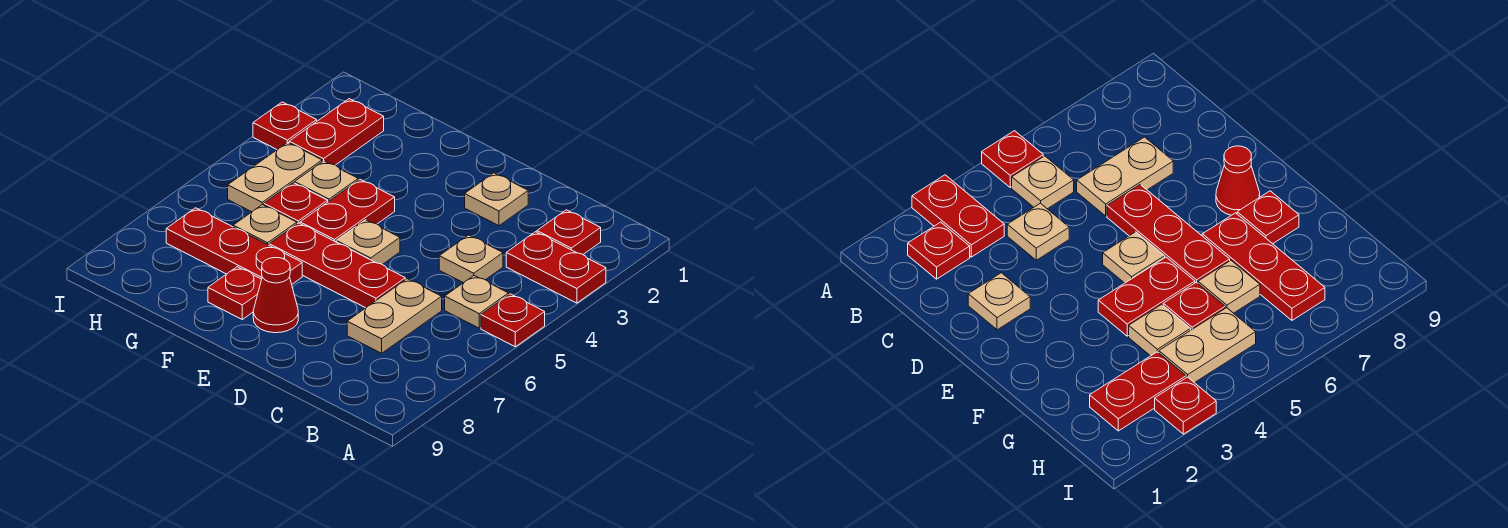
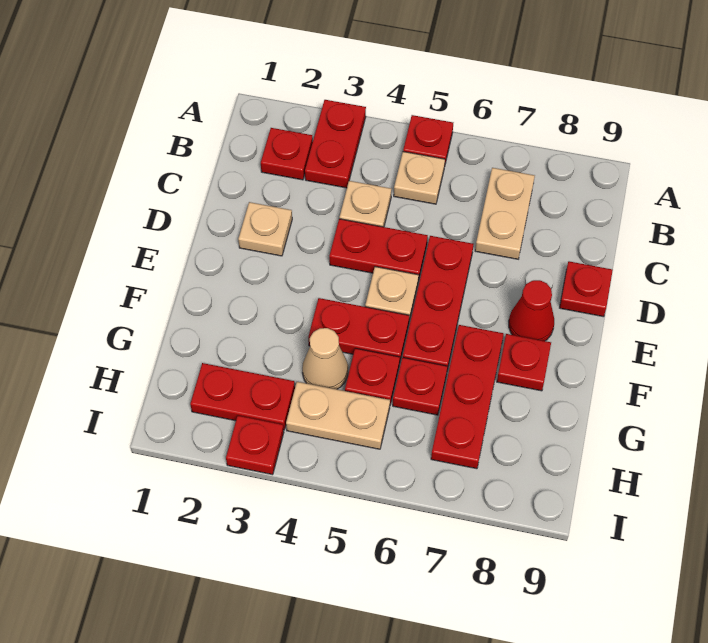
tan 1x2 plate [347,279,442,353] -> tan 1x2 plate turned to [475,168,535,259]
none -> red 1x2 plate [329,219,428,281]
none -> red 1x1 plate [560,261,613,317]
tan 1x1 plate [295,161,358,202] -> tan 1x1 cone [302,328,348,389]
tan 1x1 plate [233,204,297,245] -> red 1x1 plate [393,357,447,415]

